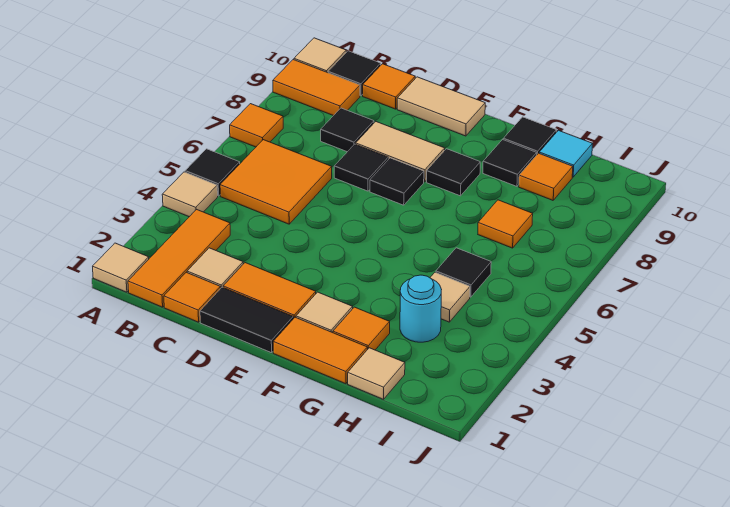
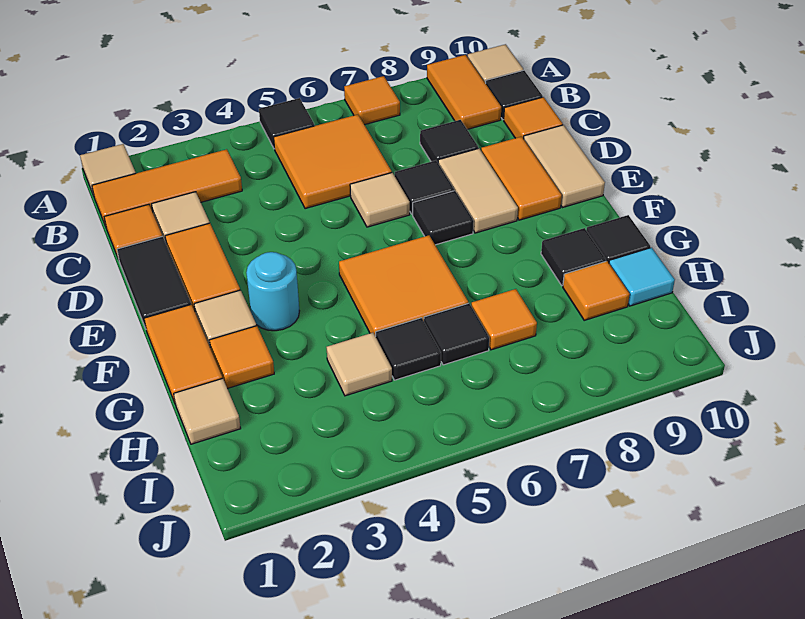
tan 1x1 tile [162,172,218,217] -> tan 1x1 tile moved to [350,173,410,227]
none -> orange 1x2 tile [481,137,562,220]
none -> orange 2x2 tile [339,235,468,336]
black 1x1 tile [426,149,480,196] -> black 1x1 tile moved to [424,303,489,365]
cyan 1x1 round brick [400,275,442,342] -> cyan 1x1 round brick moved to [246,252,299,331]

